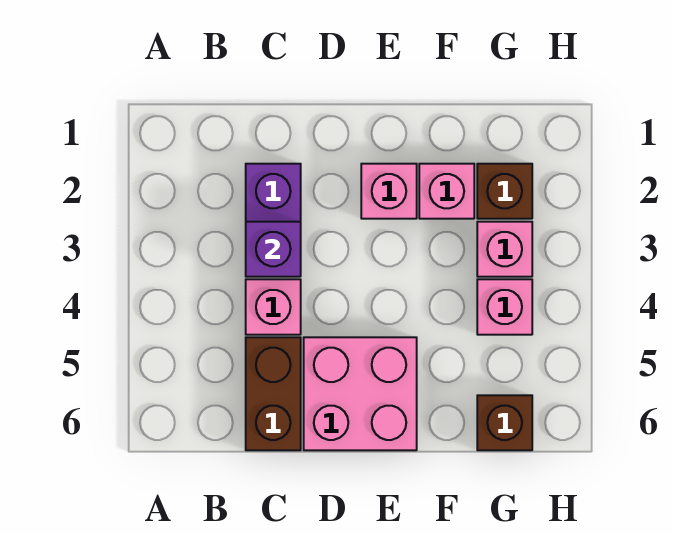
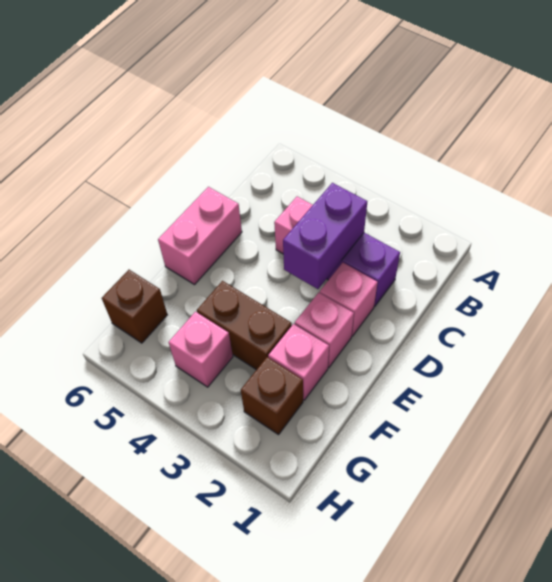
purple 1x1 brick [246,222,301,277] -> purple 1x2 brick [283,183,367,289]
brown 1x2 brick [246,337,301,450] -> brown 1x2 brick moved to [197,281,292,370]
pink 2x2 brick [304,337,417,450] -> pink 1x2 brick [158,187,242,285]
pink 1x1 brick [477,222,532,277] -> pink 1x1 brick moved to [320,263,378,336]

